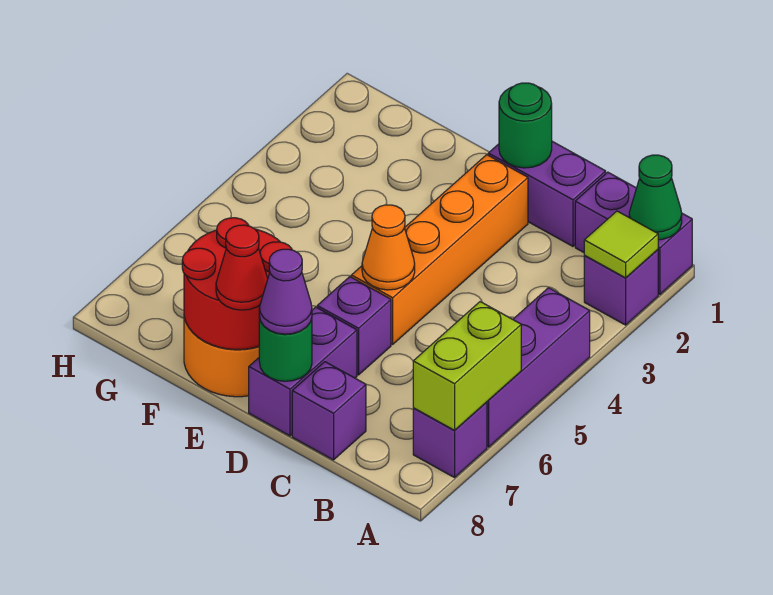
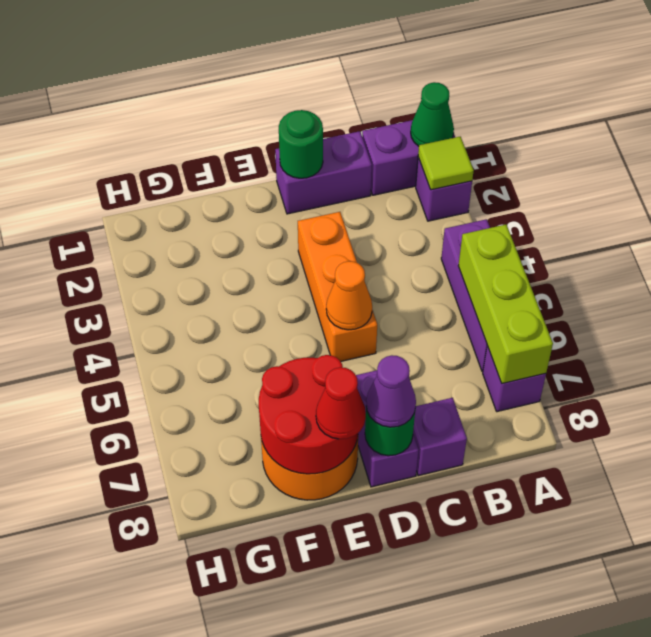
lime 1x2 brick [413,302,521,431] -> lime 1x3 brick [458,225,553,384]
orange 1x4 brick [351,155,528,344] -> orange 1x3 brick [298,212,377,361]
purple 1x1 brick [317,277,391,375] -> none

